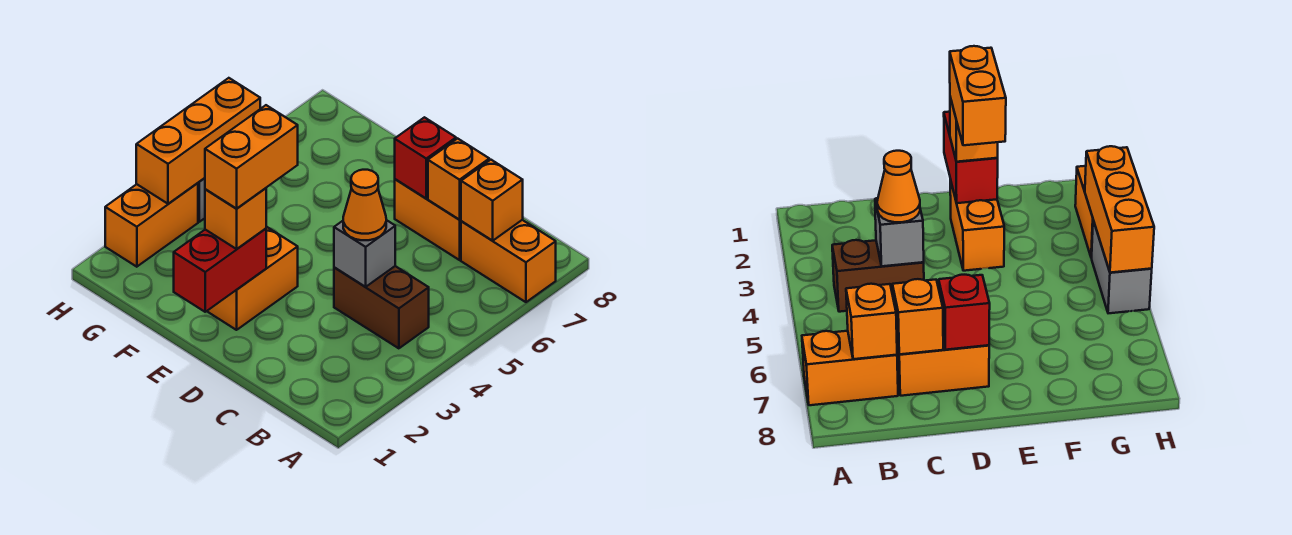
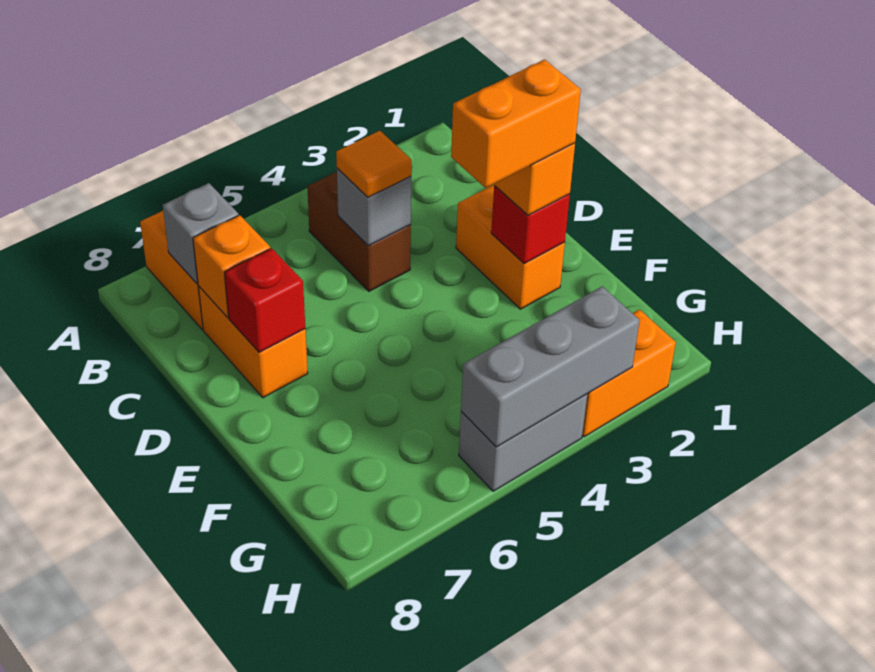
orange 1x1 brick [461,160,523,241] -> grey 1x1 brick [163,183,238,284]
orange 1x1 cone [343,170,386,240] -> orange 1x1 tile [336,131,412,197]
red 1x2 brick [174,229,266,312] -> red 1x1 brick [491,186,570,264]
orange 1x2 brick [207,227,298,330] -> orange 1x2 brick turned to [456,185,565,309]
orange 1x3 brick [136,78,260,204] -> grey 1x3 brick [461,286,640,447]

